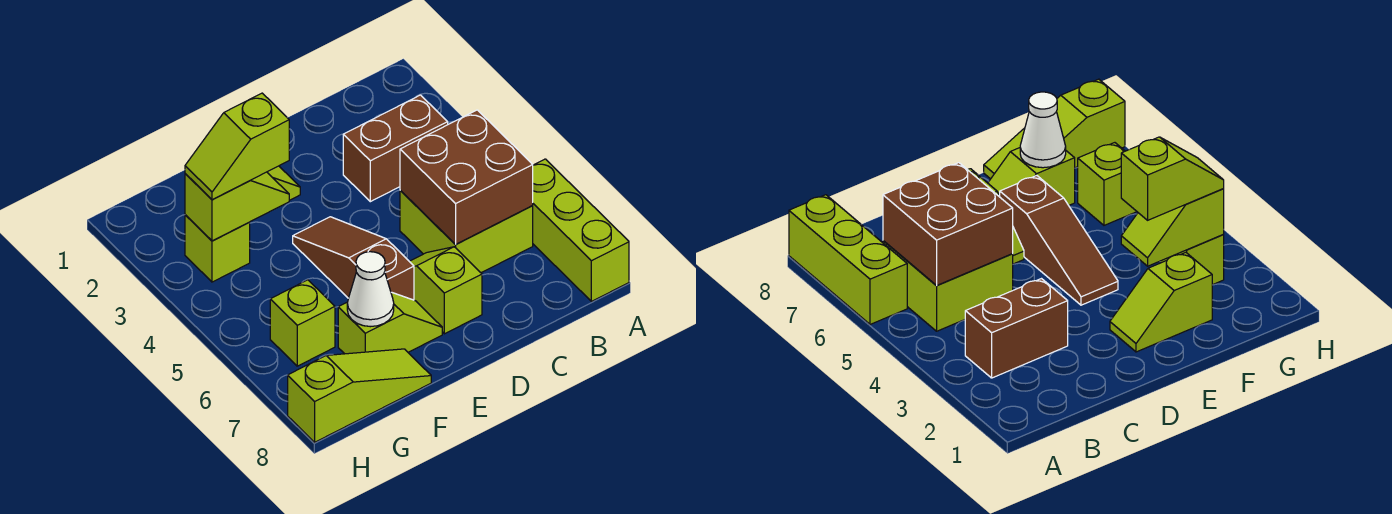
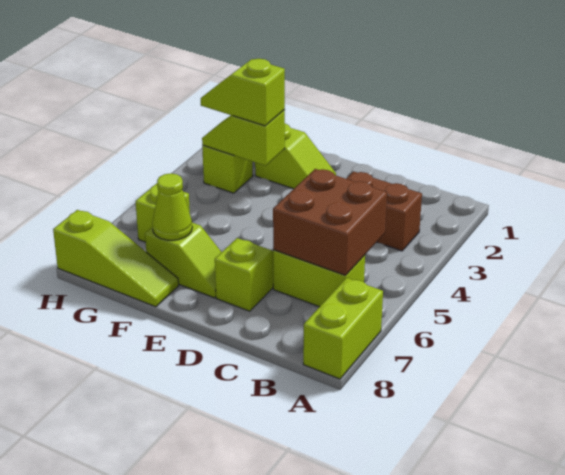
lime 1x3 brick [533,159,629,301] -> lime 1x2 brick [303,278,383,379]
lime 2x2 brick [400,191,533,273] -> lime 1x2 brick [273,250,365,307]
brown 1x3 slope [293,217,414,300] -> none
lime 1x2 slope [185,172,289,241] -> lime 1x2 slope turned to [202,110,285,166]
white 1x1 cone [347,252,394,327] -> lime 1x1 cone [152,173,192,240]

